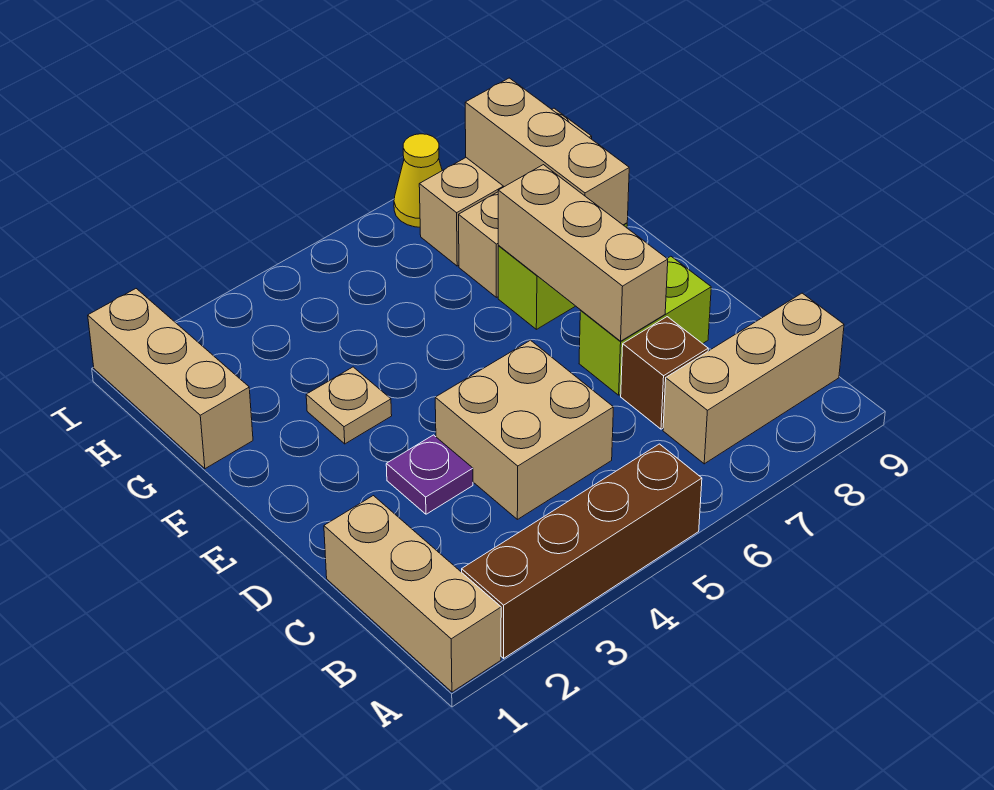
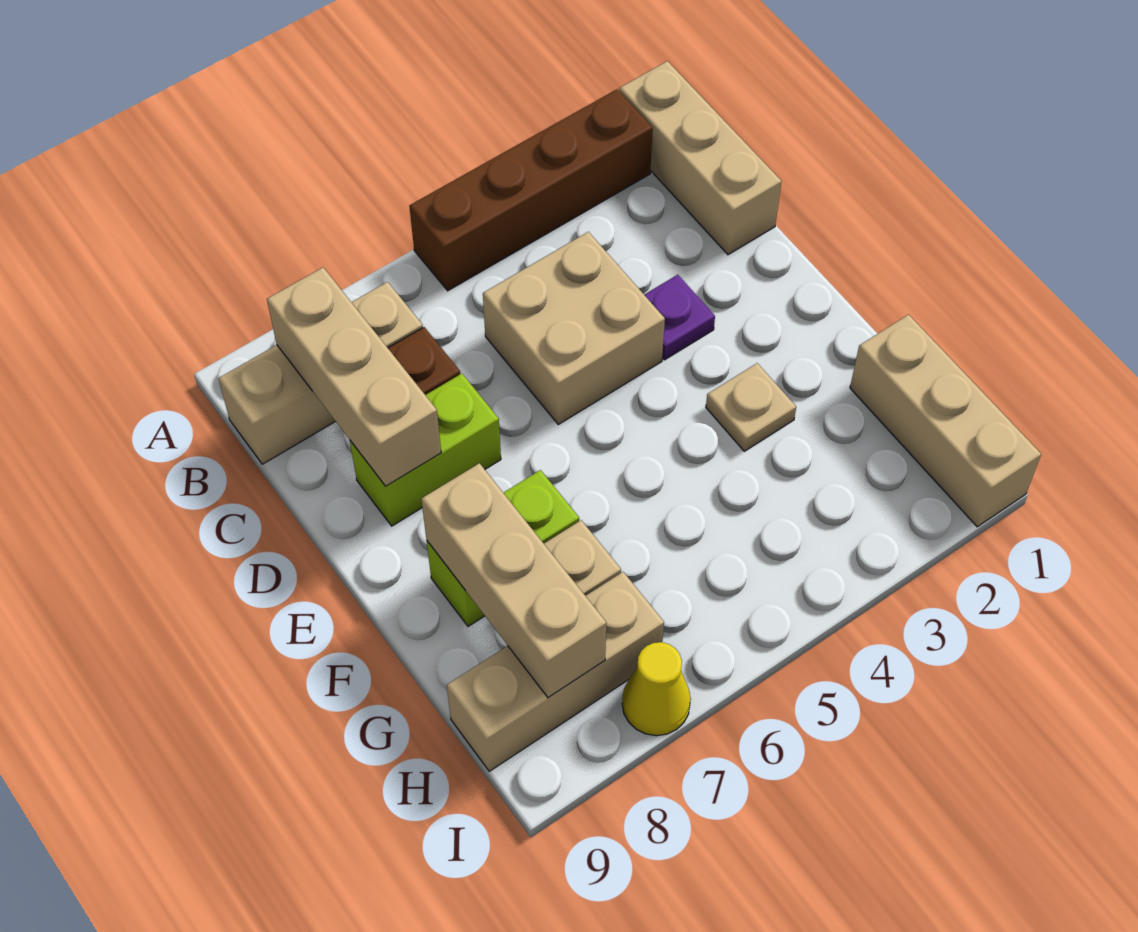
tan 1x3 brick [498,165,668,341] -> tan 1x3 brick moved to [267,268,441,486]

